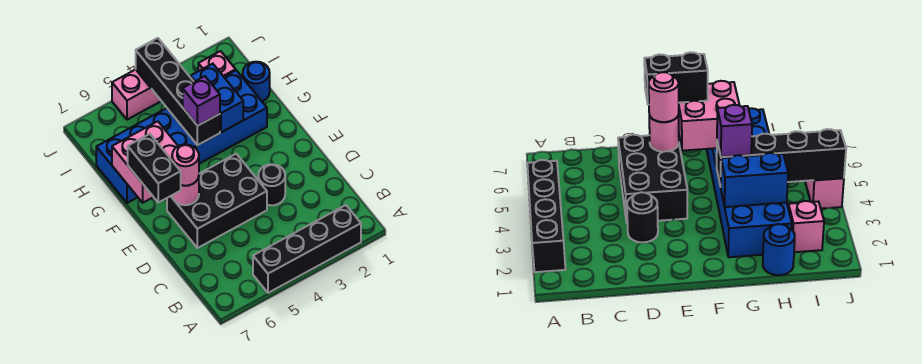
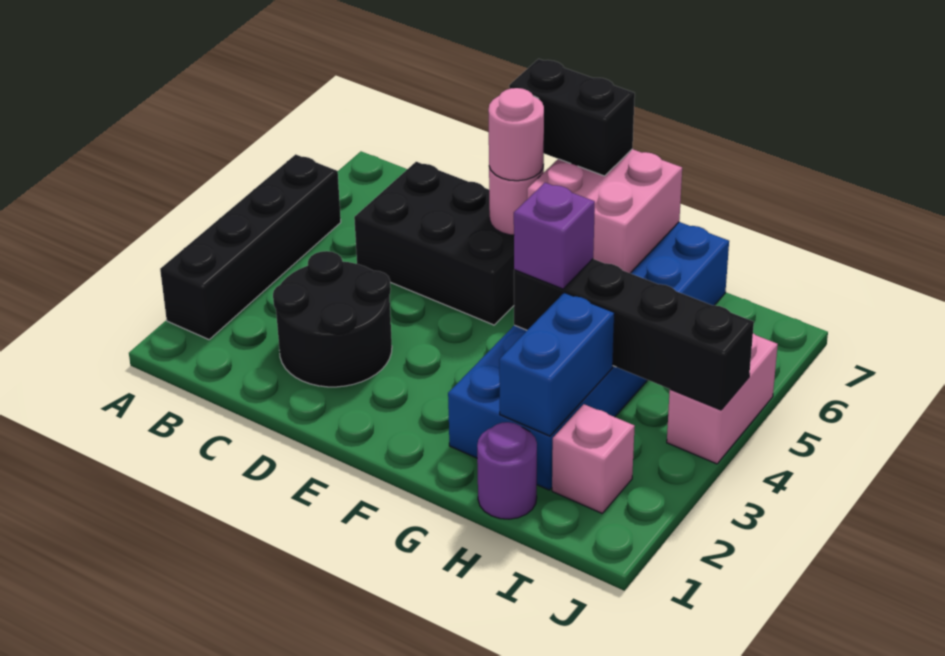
black 1x1 round brick [258,164,285,205] -> black 2x2 round brick [273,251,392,387]
black 2x3 brick [167,154,267,248] -> black 2x3 brick turned to [354,162,514,325]
blue 1x2 brick [190,64,243,132] -> blue 1x2 brick turned to [499,293,615,436]
blue 1x1 round brick [243,62,270,101] -> purple 1x1 round brick [477,422,537,519]

